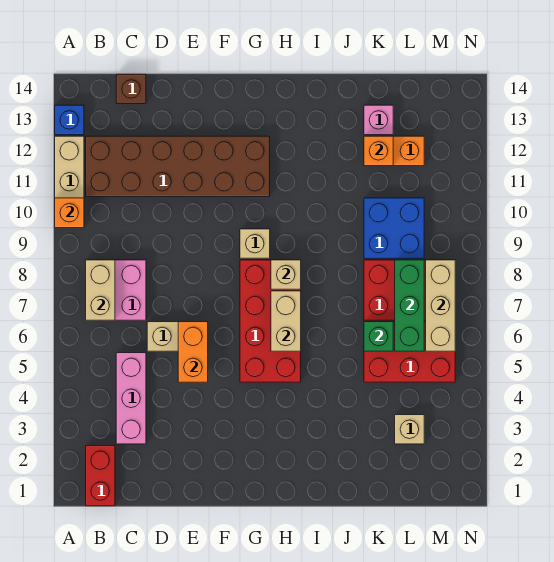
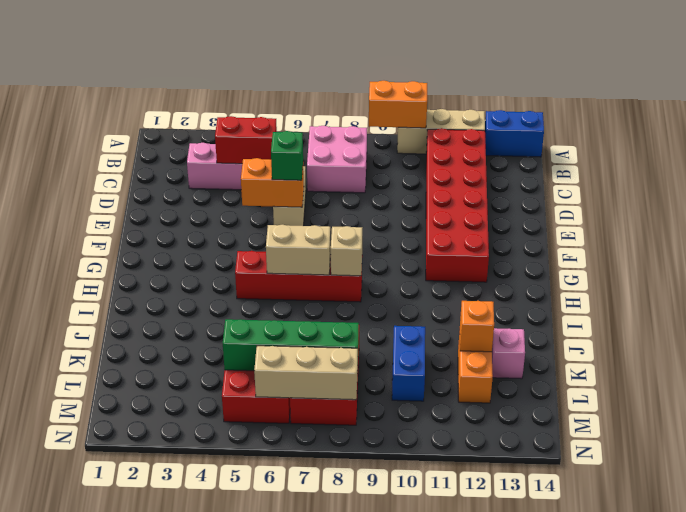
orange 1x1 brick [55,198,84,228] -> orange 1x2 brick [369,81,427,128]
blue 1x1 brick [55,105,84,135] -> blue 1x2 brick [485,110,544,157]
red 1x2 brick [86,446,115,506] -> red 1x2 brick moved to [215,116,277,164]
tan 1x2 brick [86,260,115,320] -> none
brown 2x6 brick [86,136,270,197] -> red 2x6 brick [426,128,489,282]
brown 1x1 brick [116,74,146,104] -> none
red 2x4 brick [240,260,301,382] -> red 1x4 brick [235,251,362,302]
tan 1x1 brick [240,229,270,258] -> none
green 1x1 brick [364,322,393,351] -> green 1x1 brick moved to [271,131,303,180]
blue 2x2 brick [364,198,424,258] -> blue 1x2 brick [392,326,425,401]
tan 1x1 brick [395,415,424,444] -> none
green 1x3 brick [395,260,424,351] -> green 1x4 brick [223,319,359,373]

